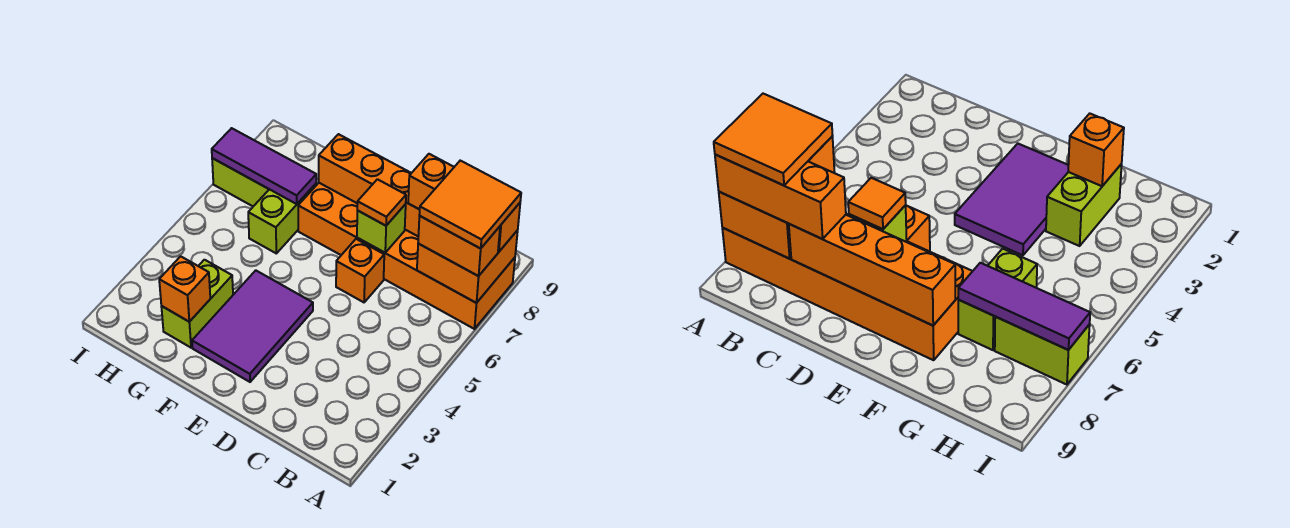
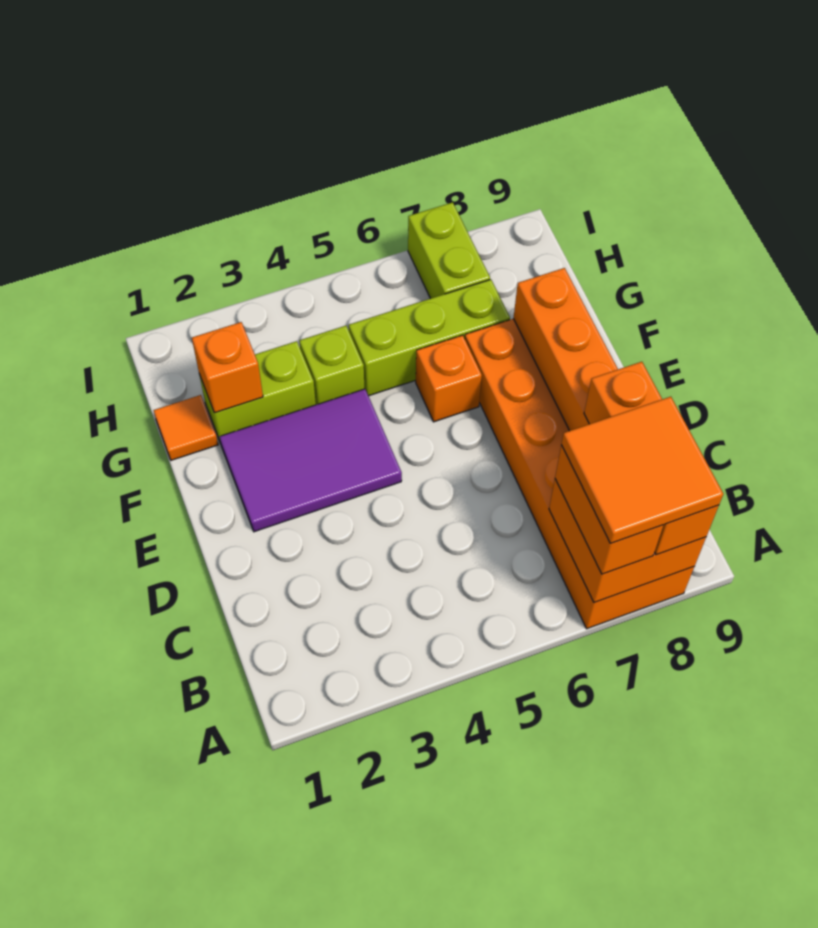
orange 1x1 brick [336,239,384,302] -> orange 1x1 brick moved to [416,335,482,422]
lime 1x1 brick [357,204,406,253] -> lime 1x1 brick moved to [299,326,364,405]
orange 1x1 tile [357,179,406,226] -> orange 1x1 tile moved to [154,395,218,460]
lime 1x2 brick [248,184,316,253] -> lime 1x3 brick [349,279,510,396]
purple 1x3 tile [212,128,316,204] -> none

